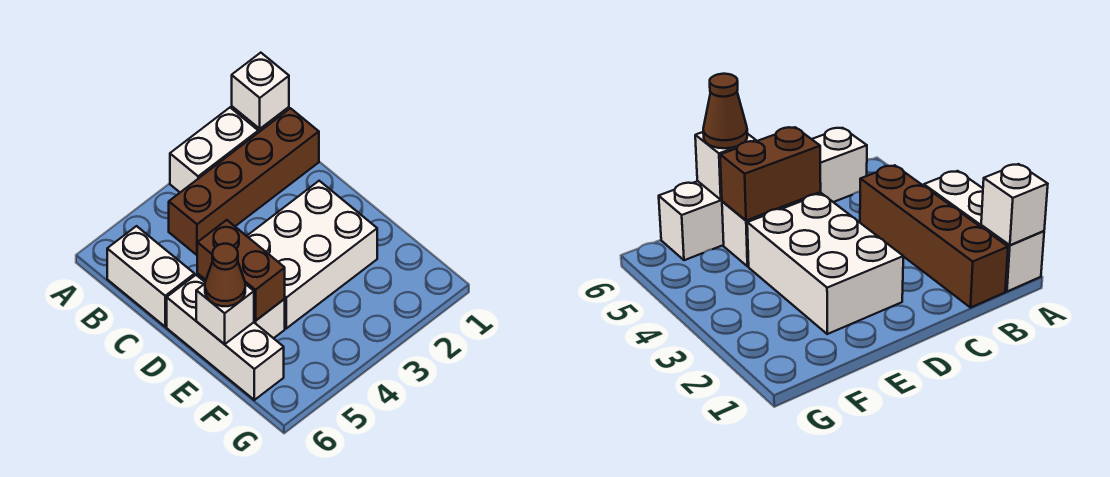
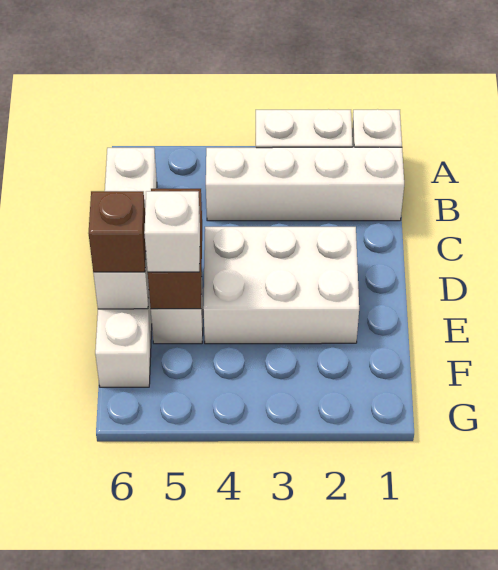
white 1x1 brick [232,53,289,129] -> white 1x1 brick moved to [144,191,200,272]
brown 1x4 brick [169,108,319,255] -> white 1x4 brick [206,147,404,221]
brown 1x1 cone [205,244,245,306] -> brown 1x1 brick [89,191,146,272]

